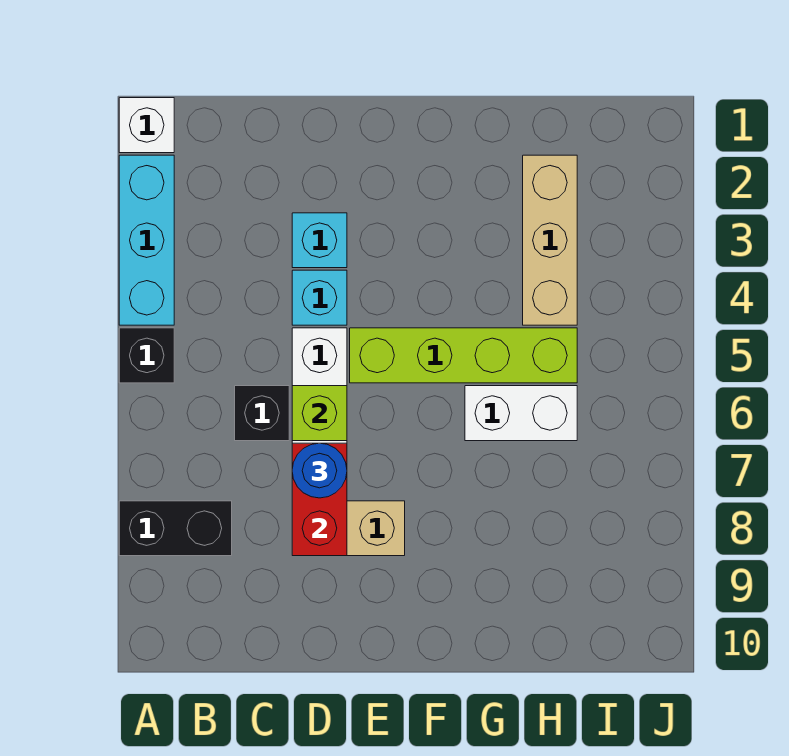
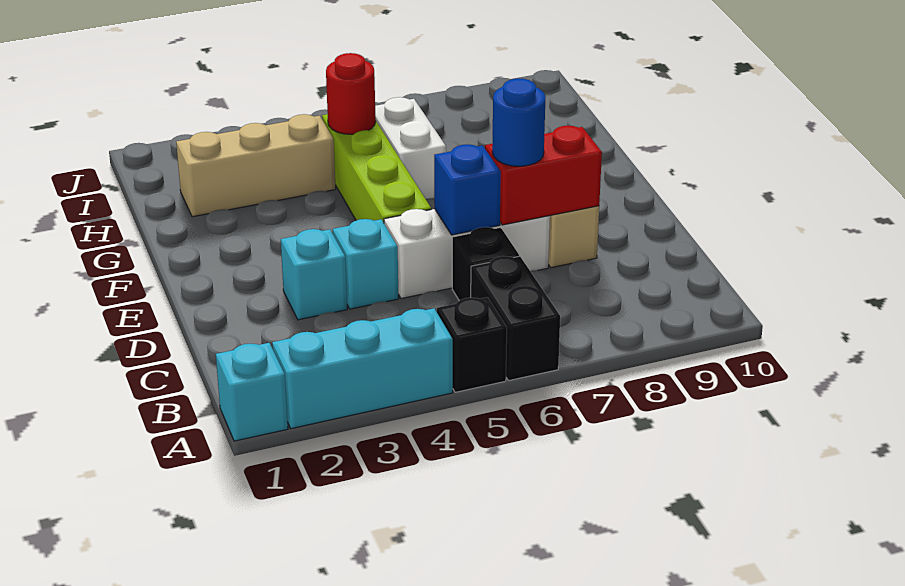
white 1x1 brick [119,98,174,153] -> cyan 1x1 brick [216,343,288,441]
black 1x2 brick [119,501,232,556] -> black 1x2 brick moved to [471,256,560,381]
lime 1x1 brick [292,386,347,441] -> blue 1x1 brick [434,144,501,235]
none -> red 1x1 round brick [326,53,376,134]

